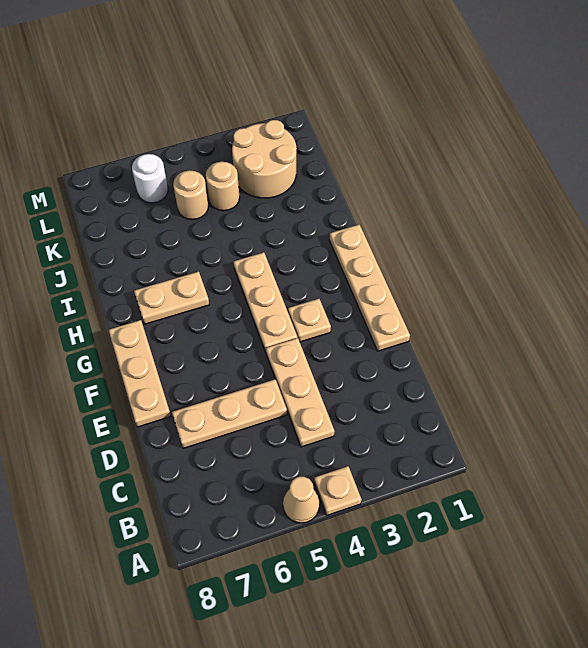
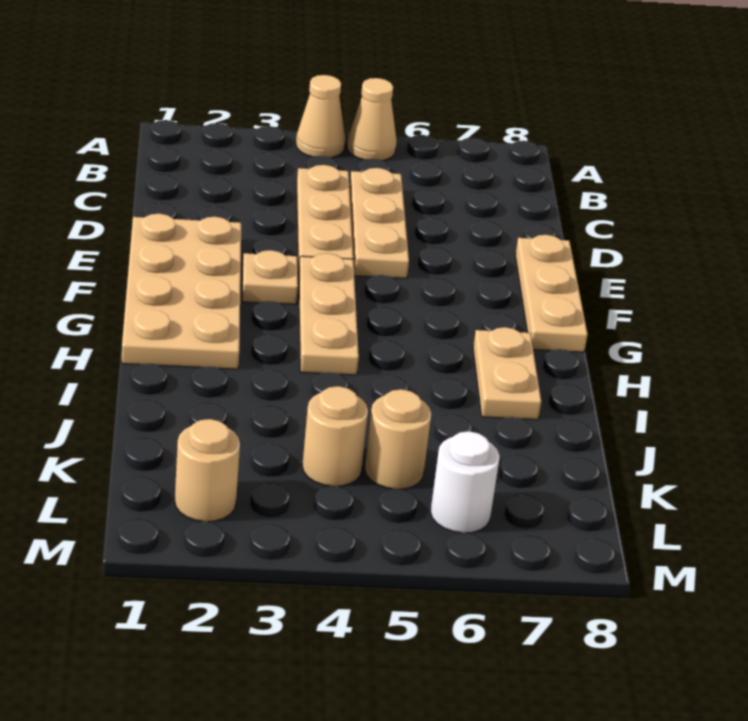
tan 1x1 plate [314,466,362,515] -> tan 1x1 cone [296,75,345,157]
tan 1x3 plate [172,379,287,448] -> tan 1x3 plate turned to [349,168,409,279]
tan 1x4 plate [329,225,410,351] -> tan 2x4 plate [121,214,241,369]
tan 1x2 plate [134,272,209,324] -> tan 1x2 plate turned to [473,327,541,420]
tan 2x2 round brick [232,120,297,198] -> tan 1x1 round brick [175,419,240,522]

